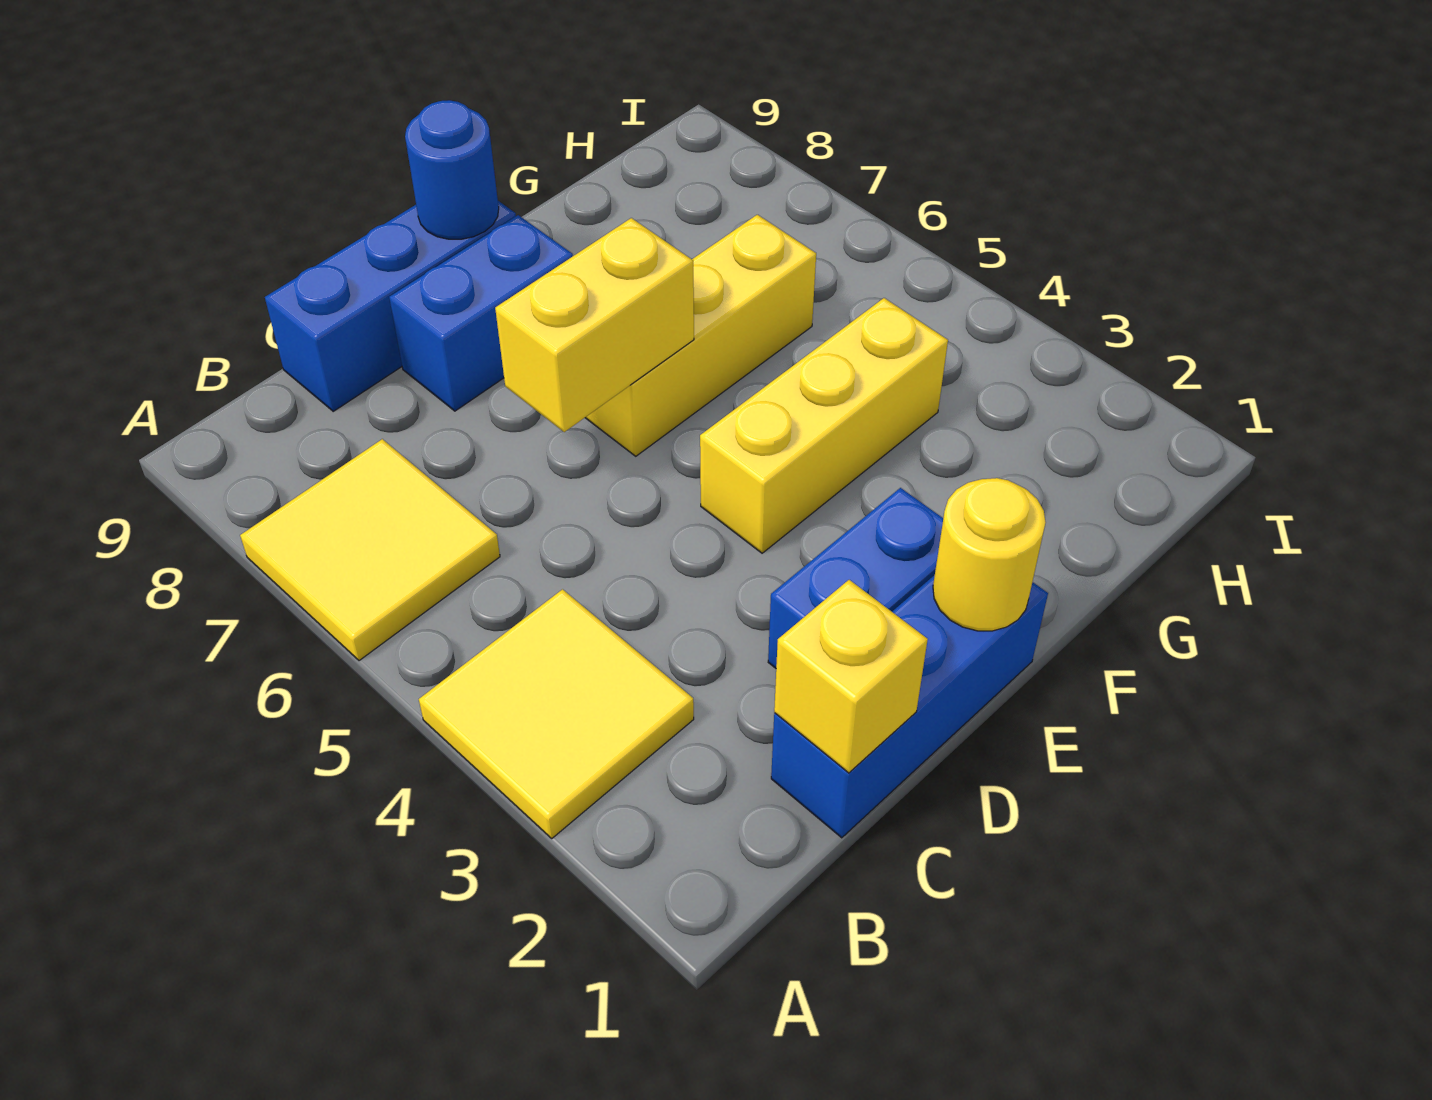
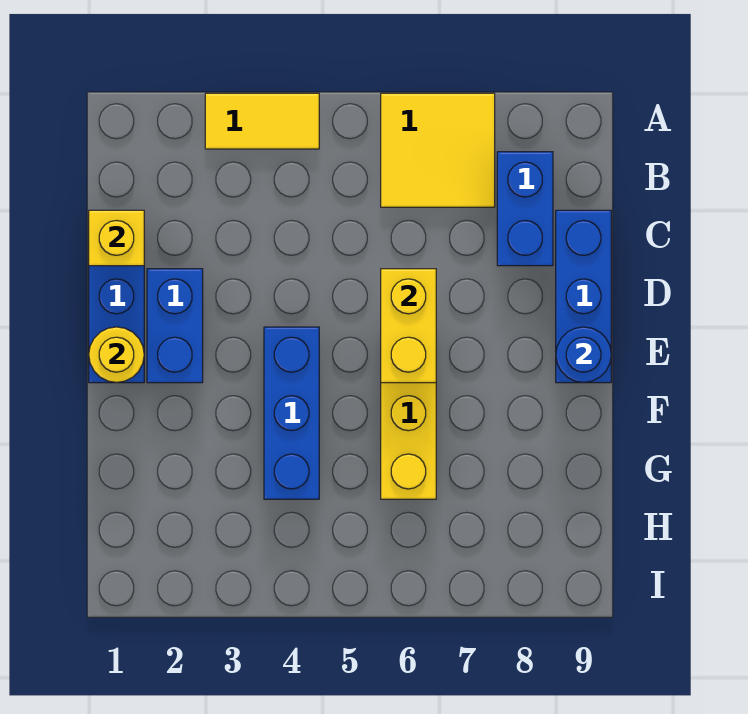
yellow 2x2 tile [419,589,694,838] -> yellow 1x2 tile [205,93,319,149]
blue 1x2 brick [389,215,573,411] -> blue 1x2 brick moved to [497,152,553,266]
yellow 1x3 brick [700,298,948,553] -> blue 1x3 brick [264,327,319,499]

